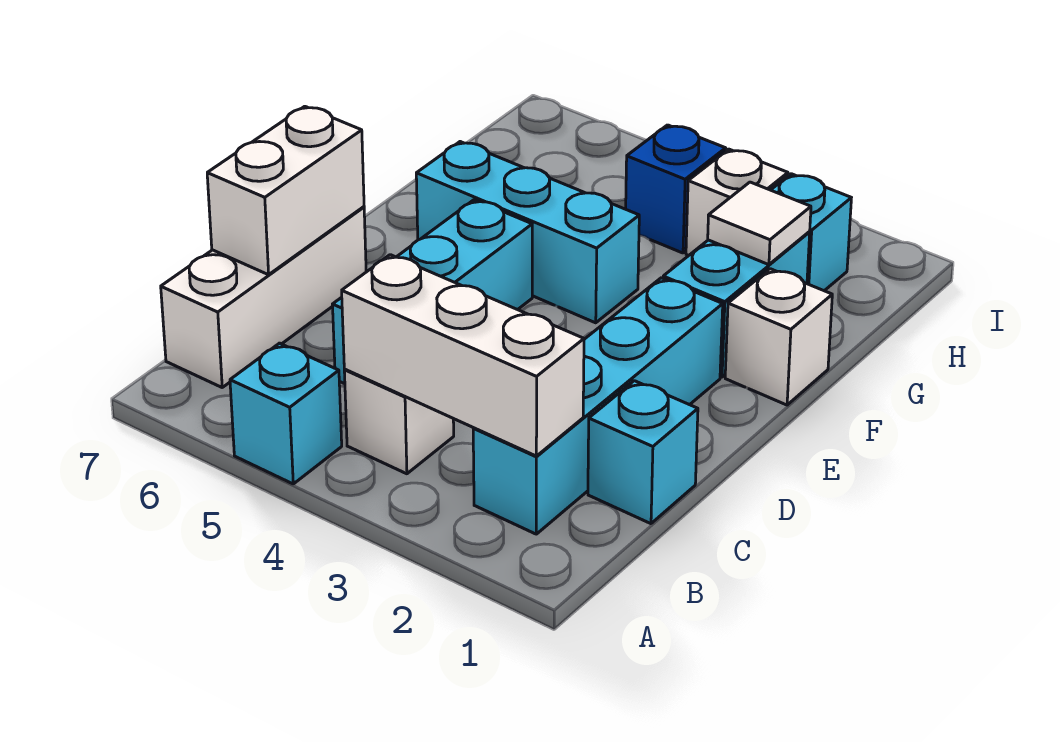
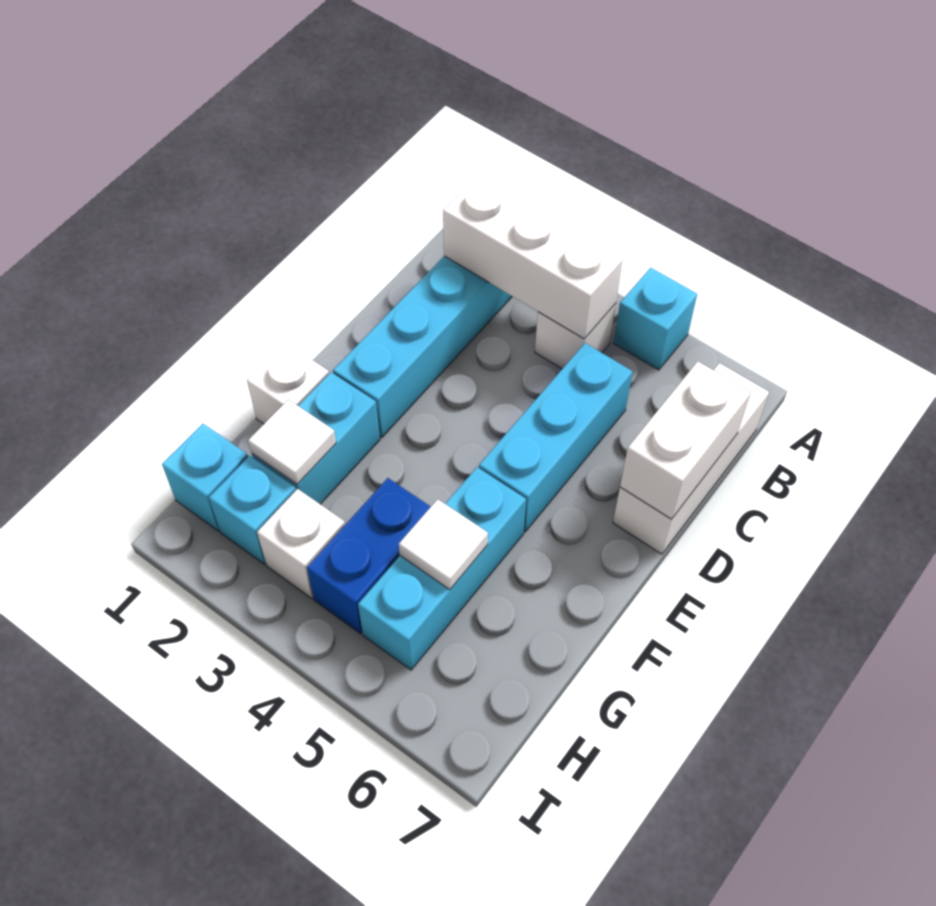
cyan 1x1 brick [588,381,698,524] -> cyan 1x1 brick moved to [162,424,248,531]
cyan 1x3 brick [416,142,639,323] -> cyan 1x3 brick turned to [358,467,526,670]
none -> white 1x1 tile [399,499,488,589]
blue 1x1 brick [626,125,726,253] -> blue 1x2 brick [307,478,431,634]

